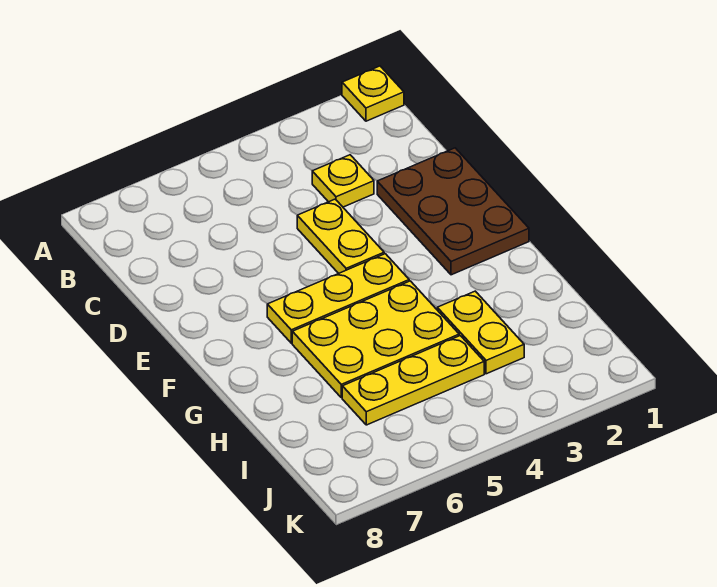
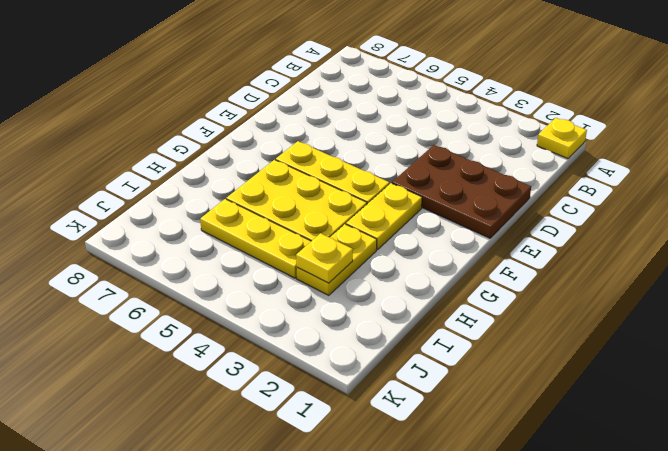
yellow 1x1 plate [312,155,374,207] -> yellow 1x1 plate moved to [296,233,353,283]
brown 2x3 plate [377,148,529,275] -> brown 2x3 plate turned to [392,145,531,238]
yellow 1x2 plate [297,199,384,273] -> yellow 1x2 plate moved to [346,183,422,250]

